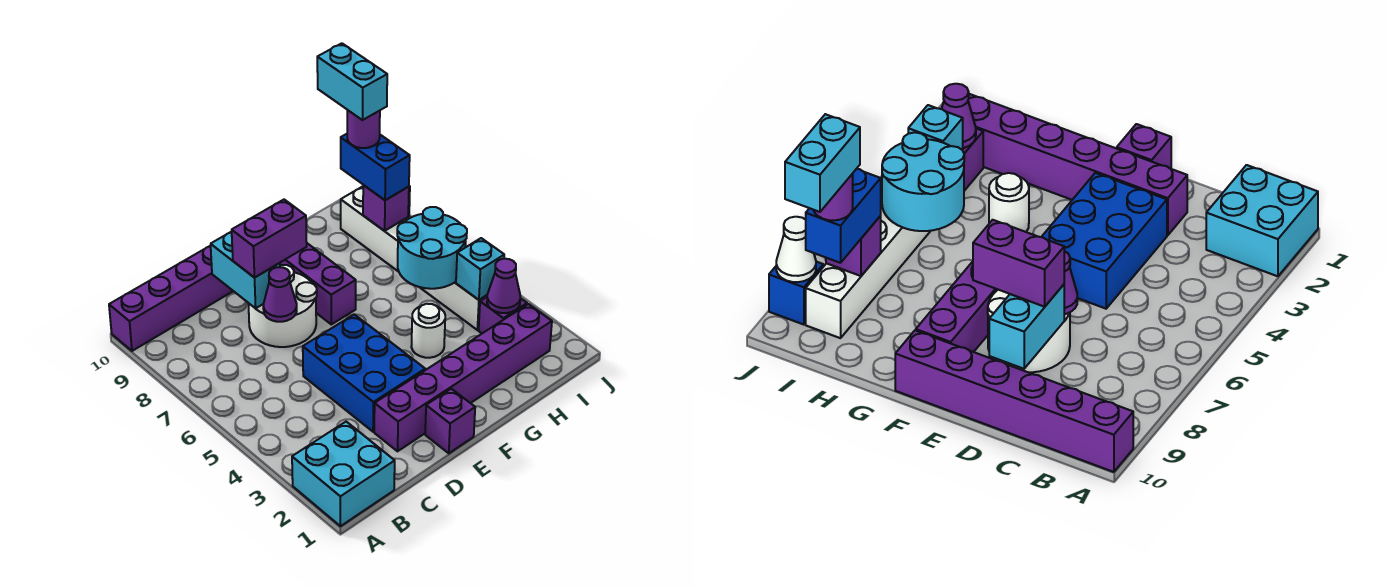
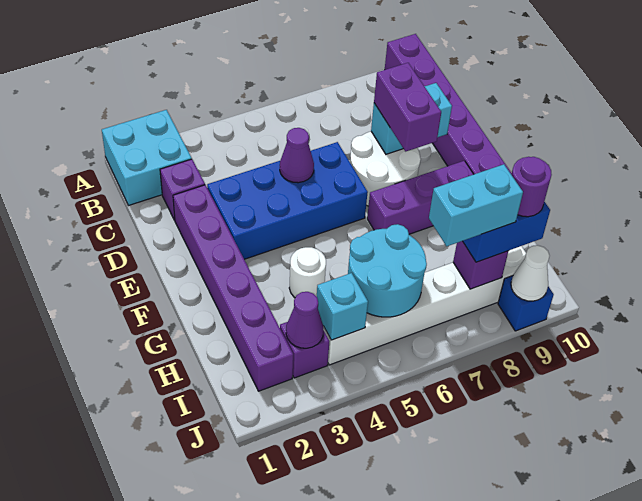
blue 2x3 brick [303,314,425,432] -> blue 2x4 brick [207,142,368,259]
purple 1x1 cone [263,267,297,322] -> purple 1x1 cone moved to [280,128,314,183]
purple 1x1 brick [425,389,475,453] -> purple 1x1 brick moved to [160,159,205,220]
cyan 1x2 brick [317,43,387,120] -> cyan 1x2 brick moved to [429,164,523,246]

